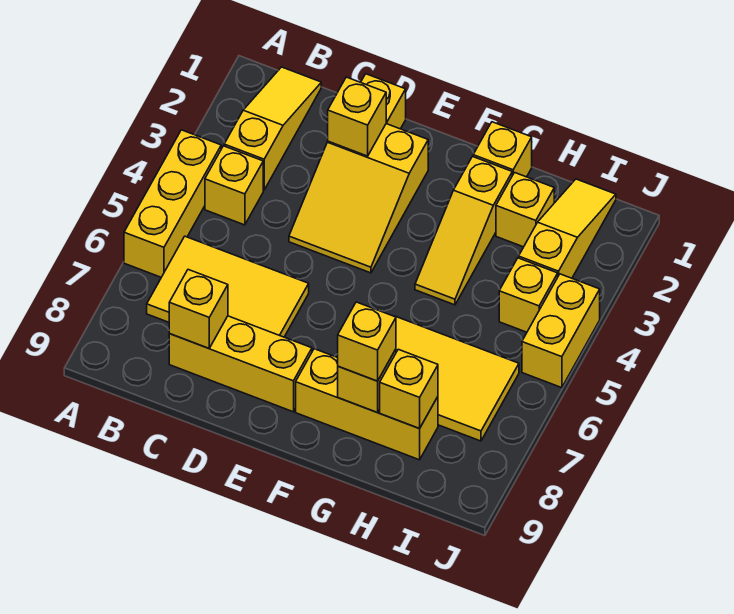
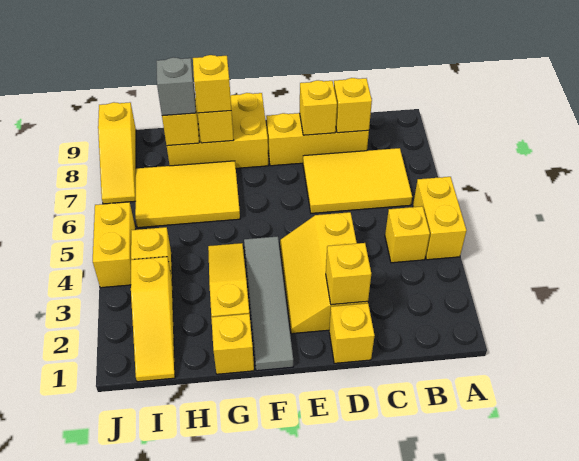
yellow 1x3 brick [124,130,221,277] -> yellow 1x2 brick [413,177,466,260]
yellow 1x3 slope [224,67,321,190] -> yellow 1x3 slope moved to [98,102,136,204]
yellow 2x3 slope [289,124,428,273] -> yellow 2x3 slope turned to [280,212,368,334]
none -> grey 1x4 tile [244,236,293,371]
yellow 1x3 brick [296,349,438,460] -> yellow 2x3 brick [167,93,268,168]
yellow 1x1 brick [496,173,554,247] -> yellow 1x1 brick moved to [300,80,337,135]
none -> grey 1x1 brick [156,57,196,116]

